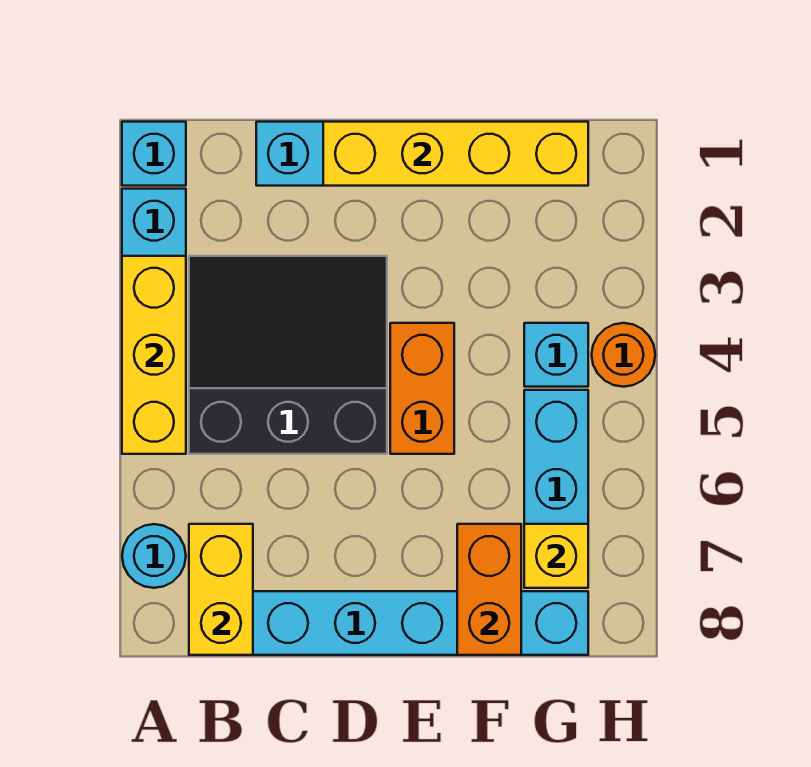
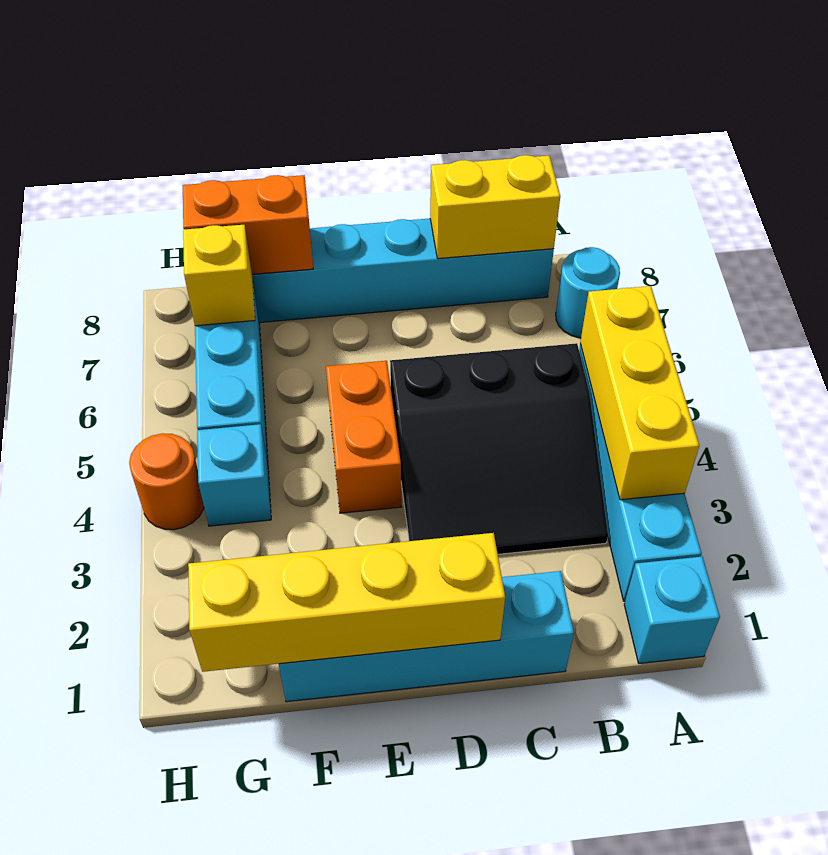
yellow 1x2 brick [189,524,253,655] -> yellow 1x2 brick turned to [430,155,560,259]
orange 1x2 brick [457,524,521,655] -> orange 1x2 brick turned to [183,175,313,274]

